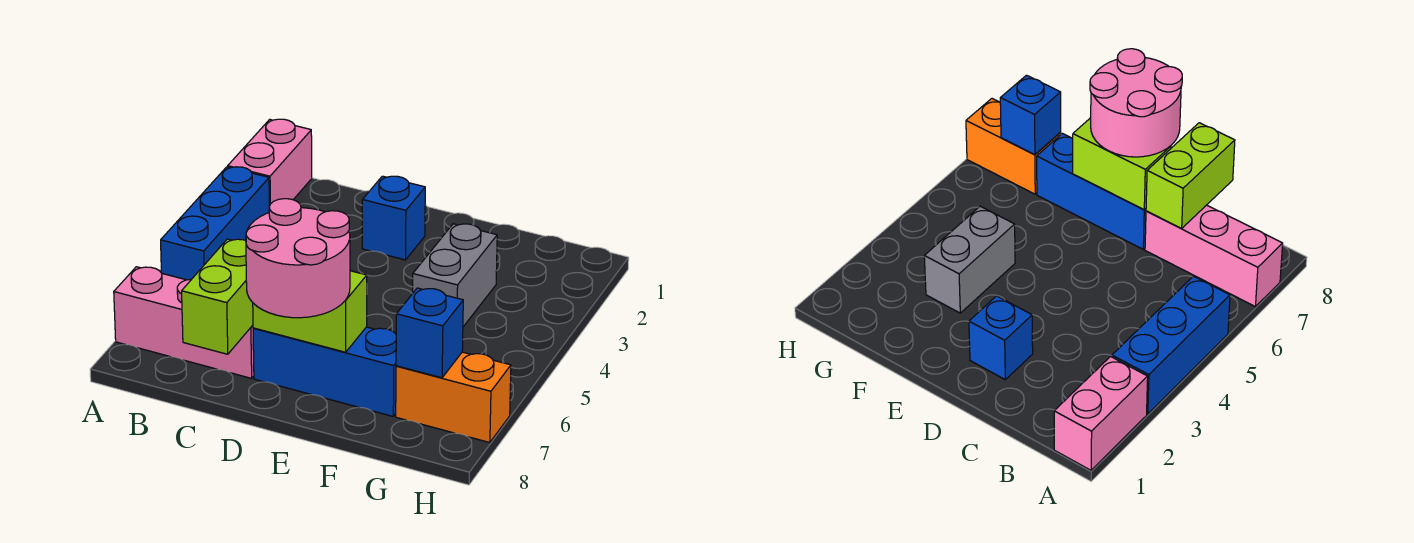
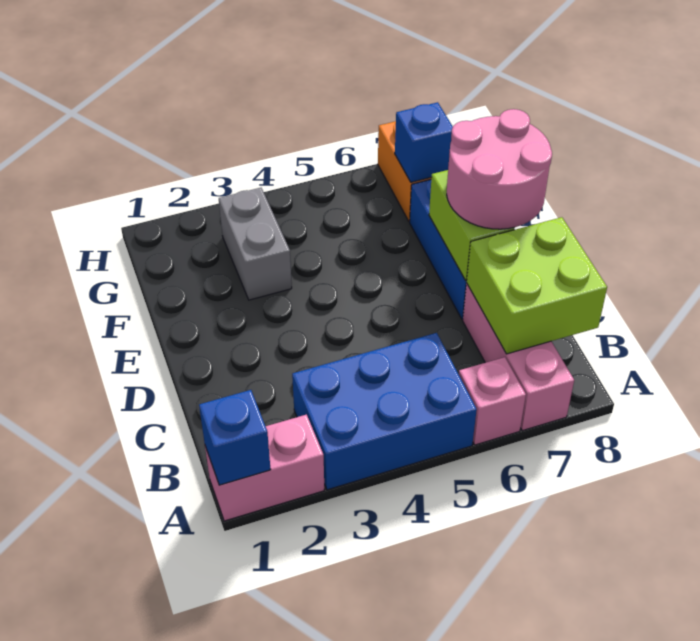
blue 1x3 brick [161,167,269,280] -> blue 2x3 brick [292,333,477,490]
none -> pink 1x1 brick [459,357,526,445]
lime 1x2 brick [182,239,253,354] -> lime 2x2 brick [467,217,607,354]
blue 1x1 brick [362,176,425,260] -> blue 1x1 brick moved to [199,390,271,485]
grey 1x2 brick [413,224,497,327] -> grey 1x2 brick turned to [219,188,292,300]

